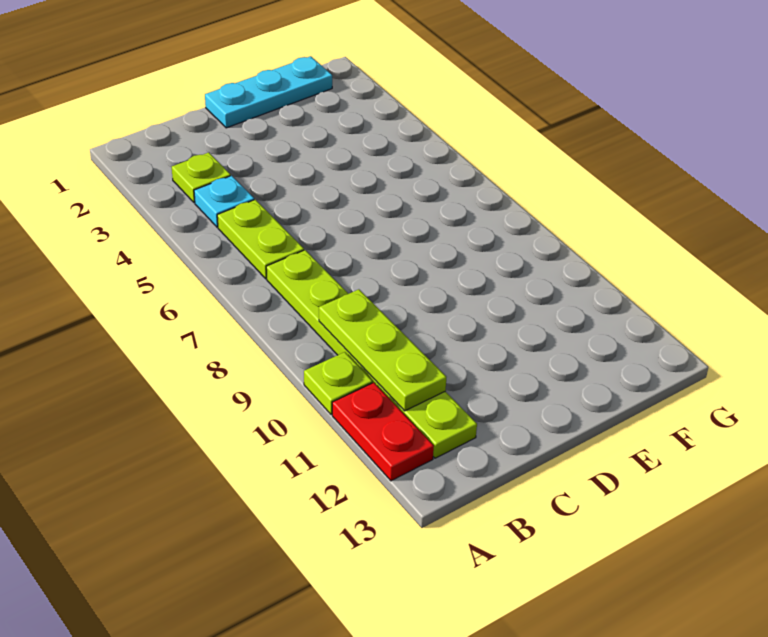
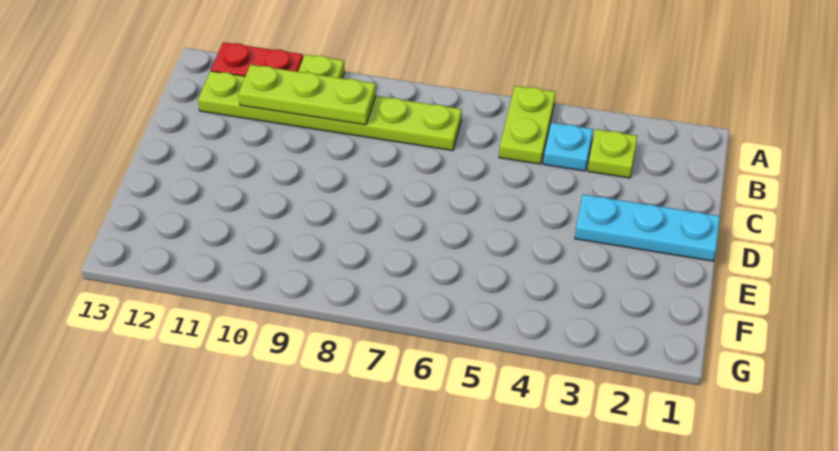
lime 1x2 plate [217,200,304,279] -> lime 1x2 plate turned to [499,86,556,164]
cyan 1x3 plate [205,56,332,128] -> cyan 1x3 plate turned to [575,194,720,261]

